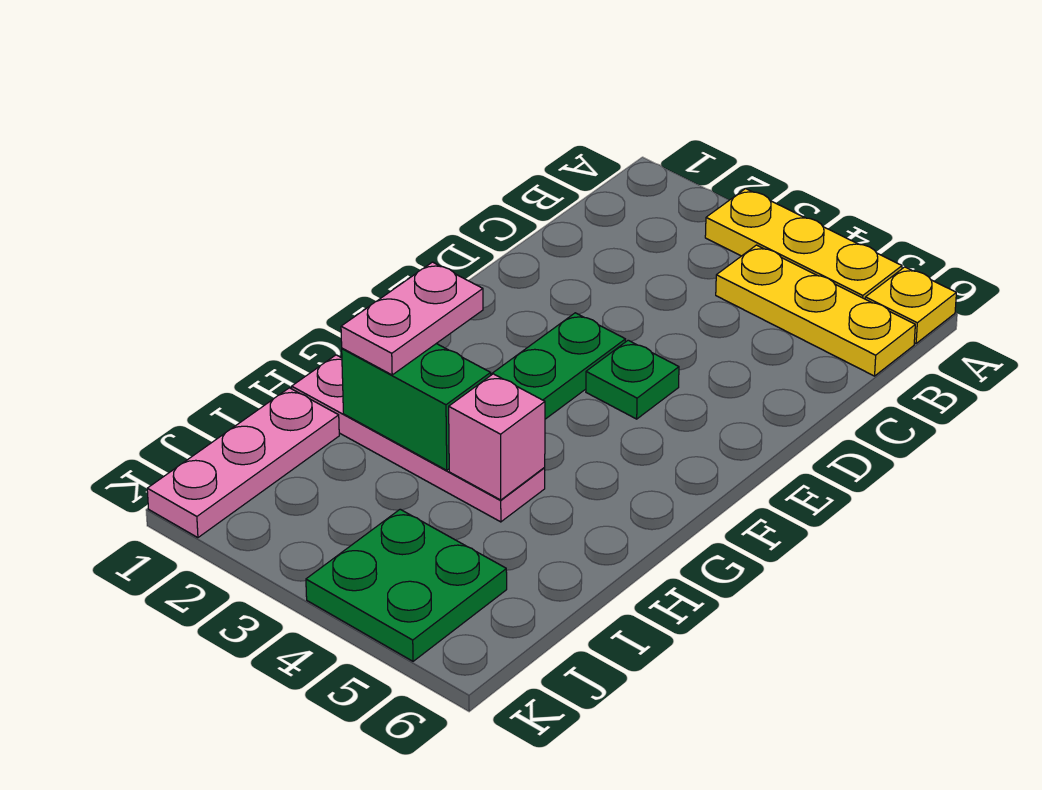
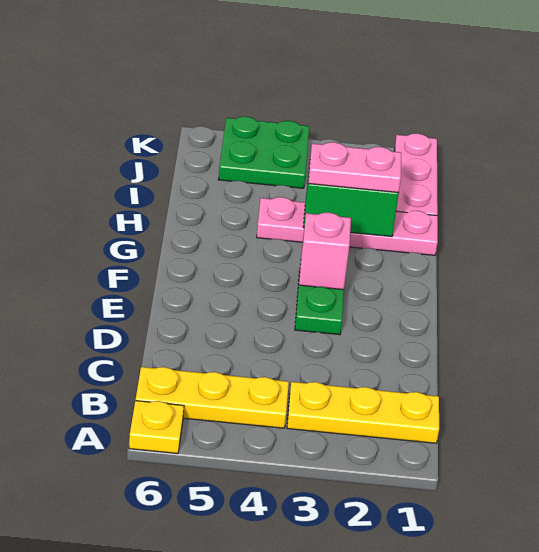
yellow 1x3 plate [705,189,902,299] -> yellow 1x3 plate moved to [287,382,439,443]
green 1x1 plate [586,340,679,419] -> none
pink 1x2 plate [341,262,483,375] -> pink 1x2 plate turned to [308,142,401,193]
pink 1x1 brick [449,374,545,500] -> pink 1x1 brick moved to [299,213,351,290]

